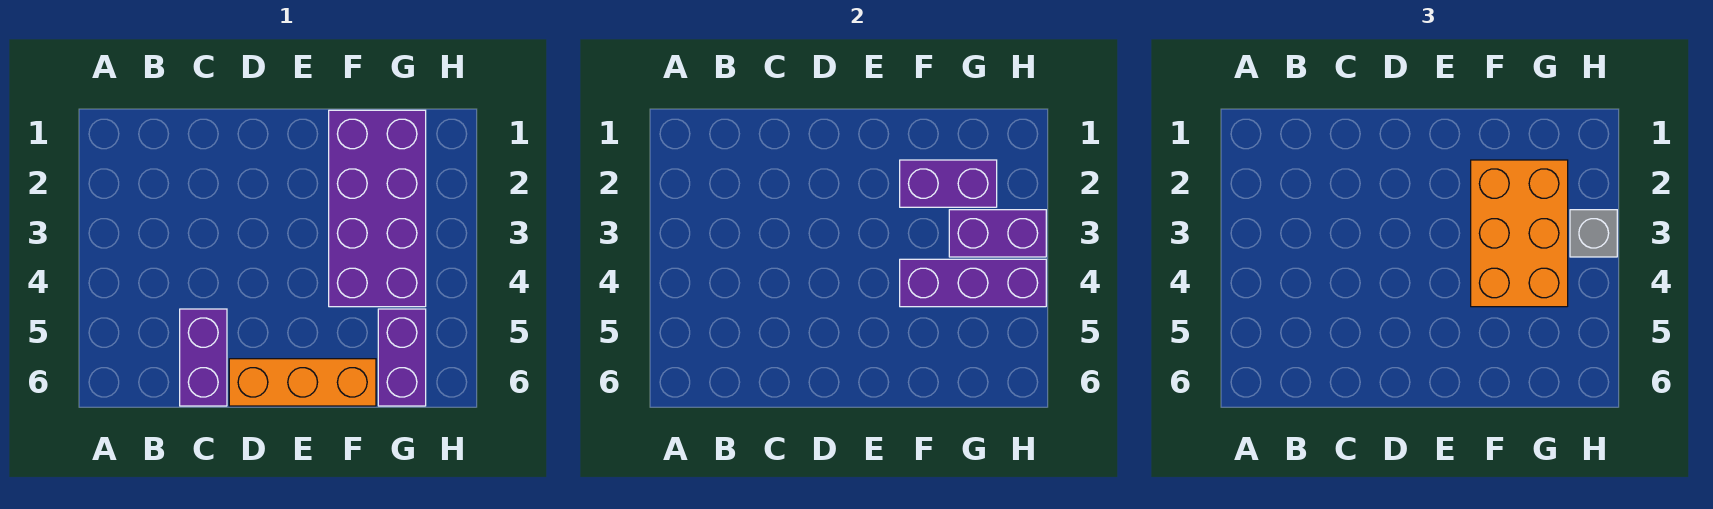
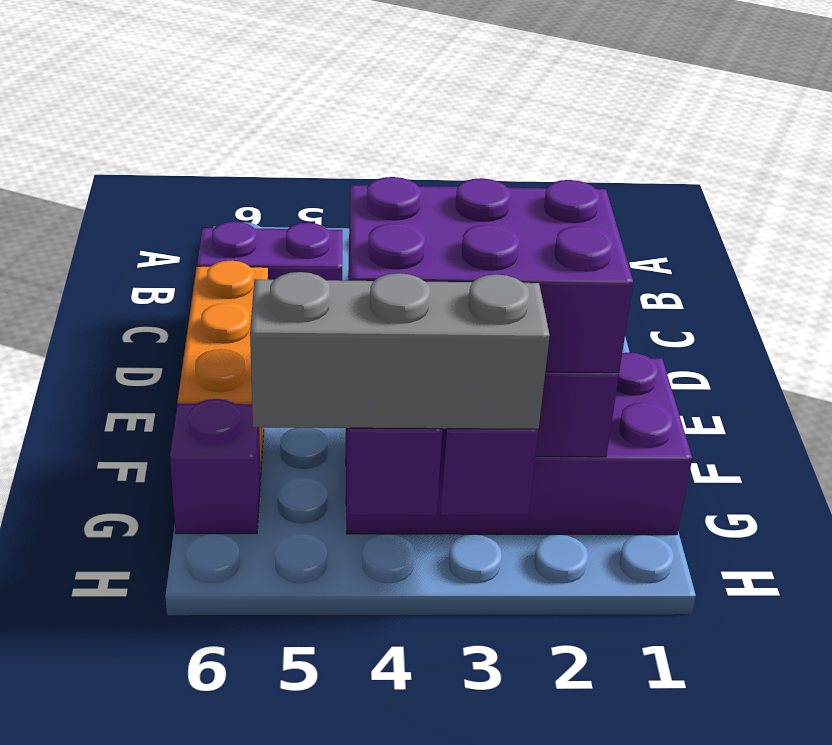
orange 2x3 brick [1471,160,1568,307] -> purple 2x3 brick [348,177,633,373]
purple 1x2 brick [378,309,426,406] -> purple 1x1 brick [170,399,260,534]
grey 1x1 brick [1570,210,1617,257] -> grey 1x3 brick [250,272,550,429]

